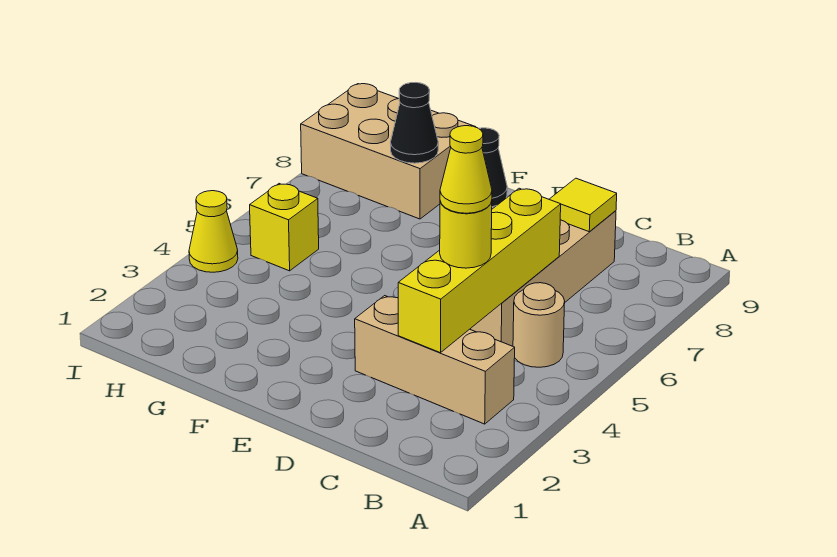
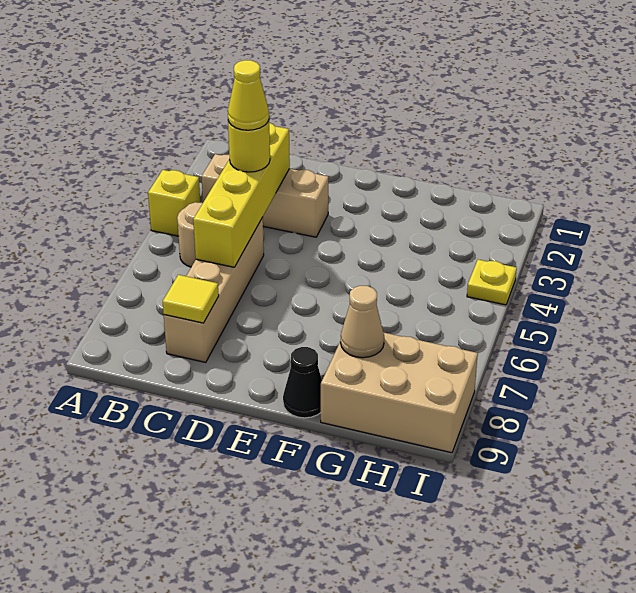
black 1x1 cone [391,83,438,163] -> tan 1x1 cone [341,286,384,358]
yellow 1x1 brick [250,184,319,271] -> yellow 1x1 brick moved to [148,170,200,236]
yellow 1x1 cone [189,191,238,272] -> yellow 1x1 plate [467,260,517,305]

